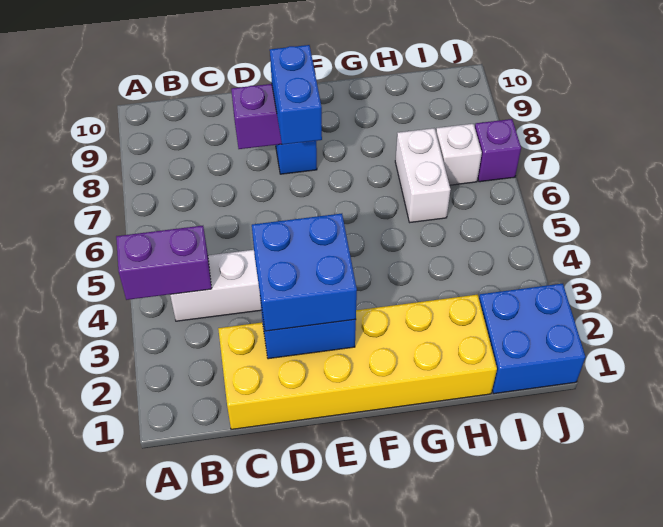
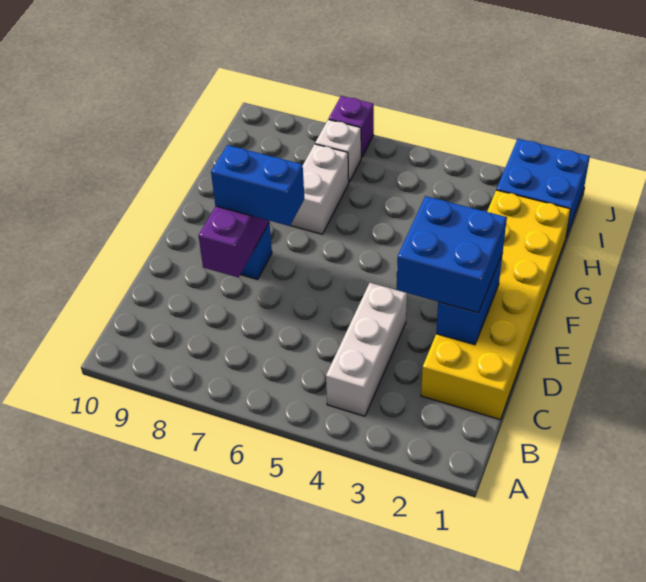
purple 1x2 brick [116,226,212,300] -> none
white 1x2 brick [395,128,451,222] -> white 1x2 brick turned to [290,144,349,234]

